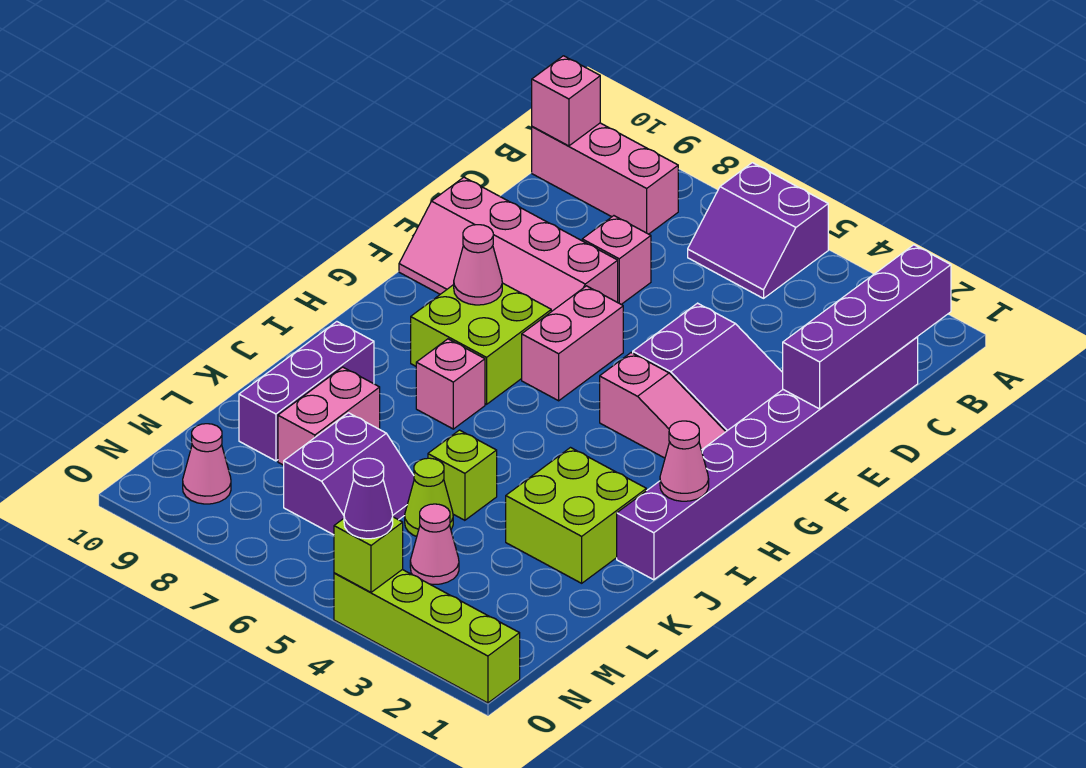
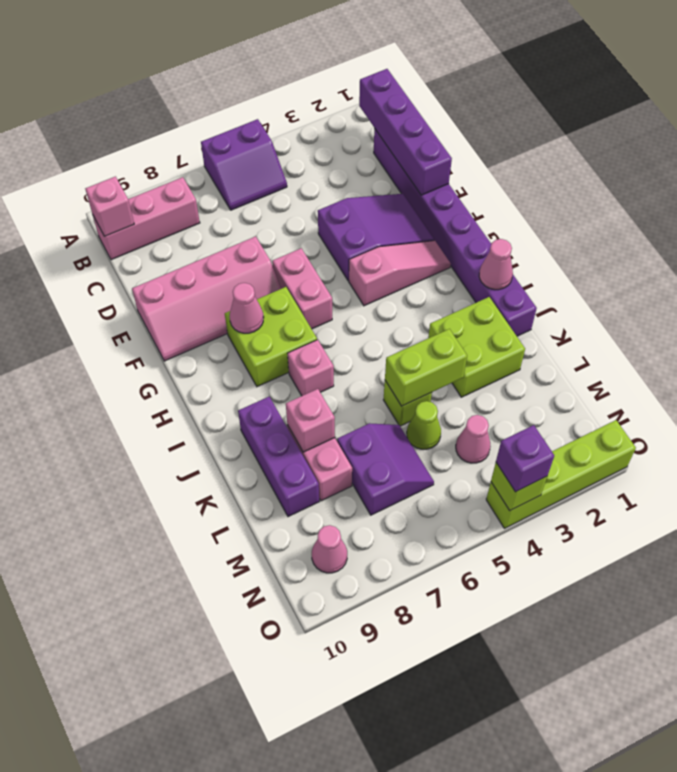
pink 1x1 brick [582,216,651,304] -> pink 1x1 brick moved to [286,389,335,452]
none -> lime 1x2 brick [385,329,467,406]
purple 1x1 cone [344,458,393,539] -> purple 1x1 brick [496,425,554,492]

